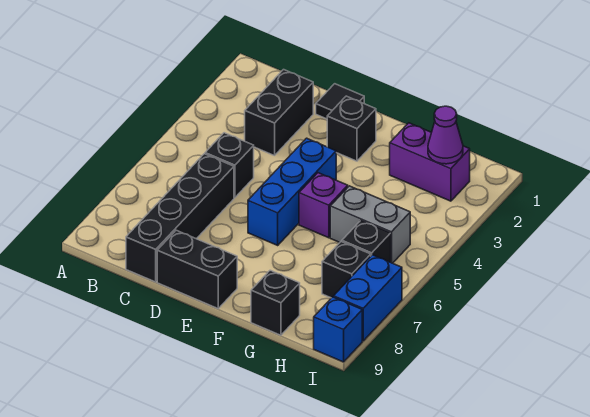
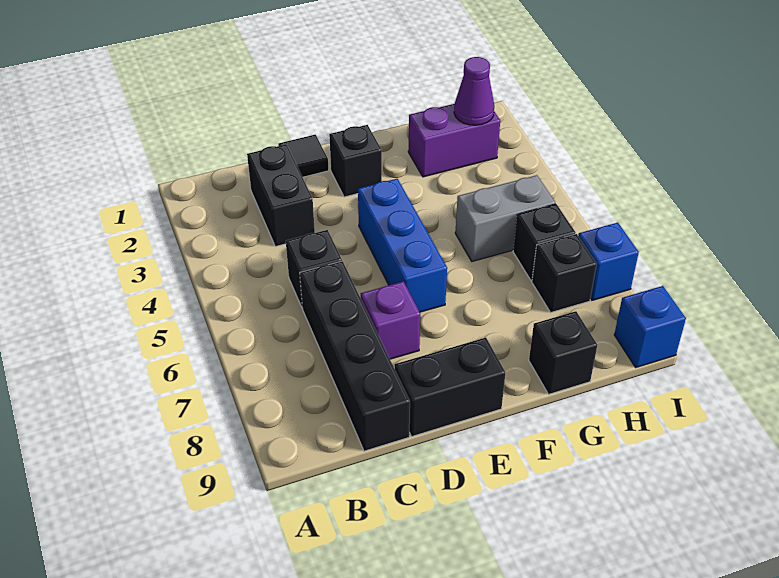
purple 1x1 brick [299,173,348,238] -> purple 1x1 brick moved to [361,282,420,359]
blue 1x2 brick [334,255,402,341] -> blue 1x1 brick [578,223,639,300]

